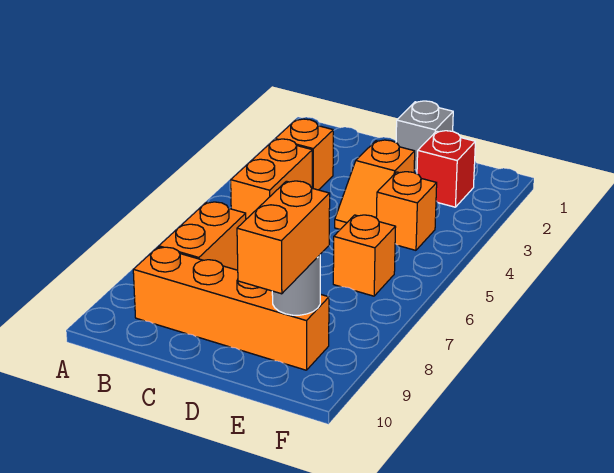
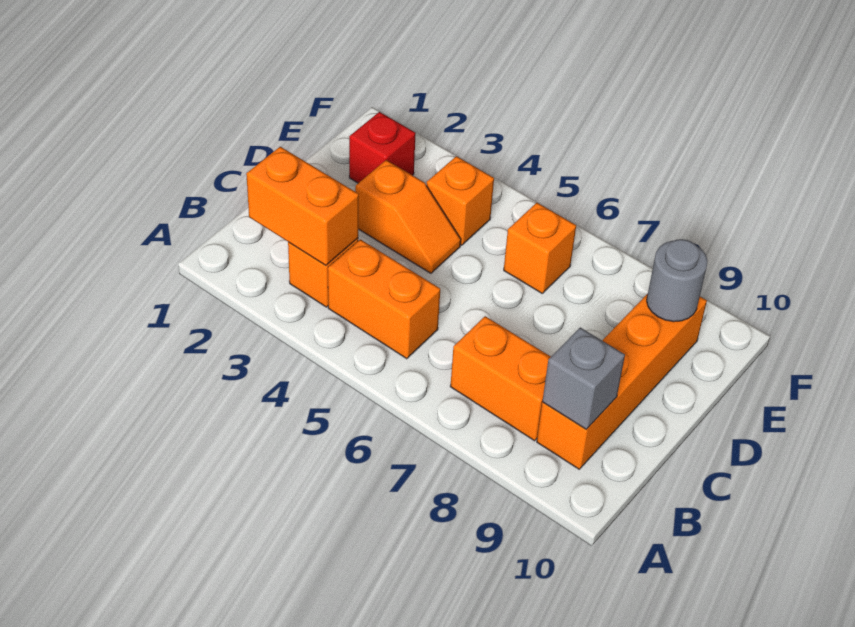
grey 1x1 brick [396,101,453,171] -> grey 1x1 brick moved to [542,328,625,429]
orange 1x2 brick [237,181,330,294] -> orange 1x2 brick moved to [246,147,359,265]

